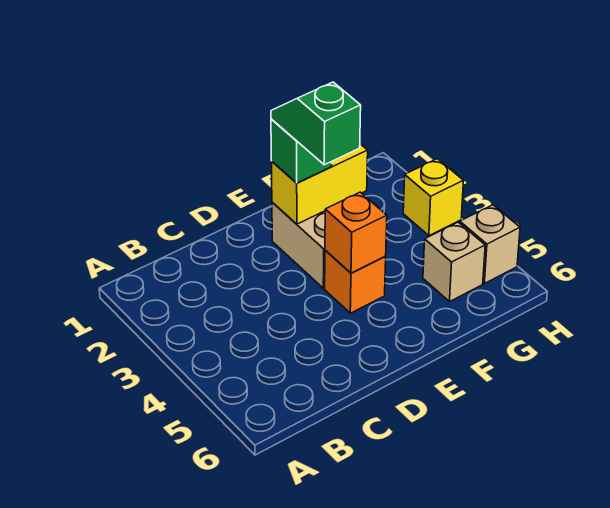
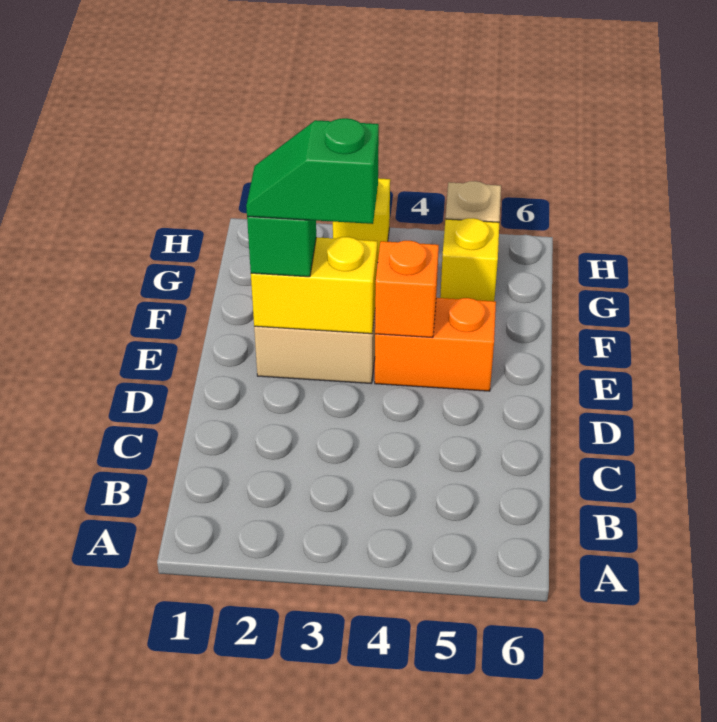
yellow 1x2 brick [271,144,368,224] -> yellow 1x2 brick turned to [251,237,377,334]
orange 1x1 brick [325,250,386,313] -> orange 1x2 brick [375,298,496,391]
tan 1x1 brick [423,222,485,302] -> yellow 1x1 brick [440,218,499,301]

